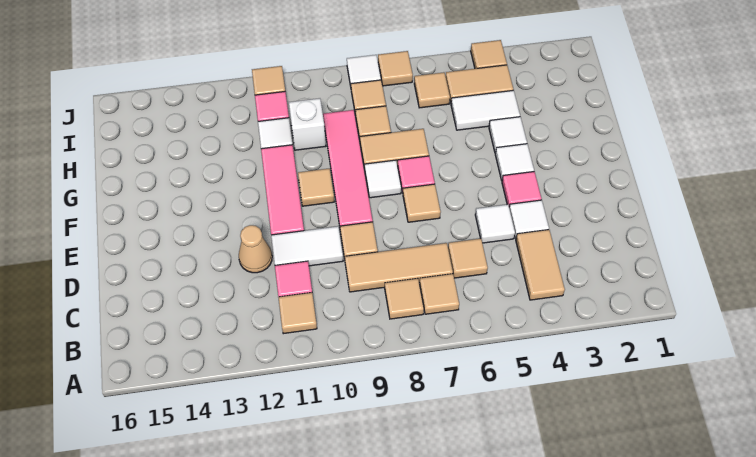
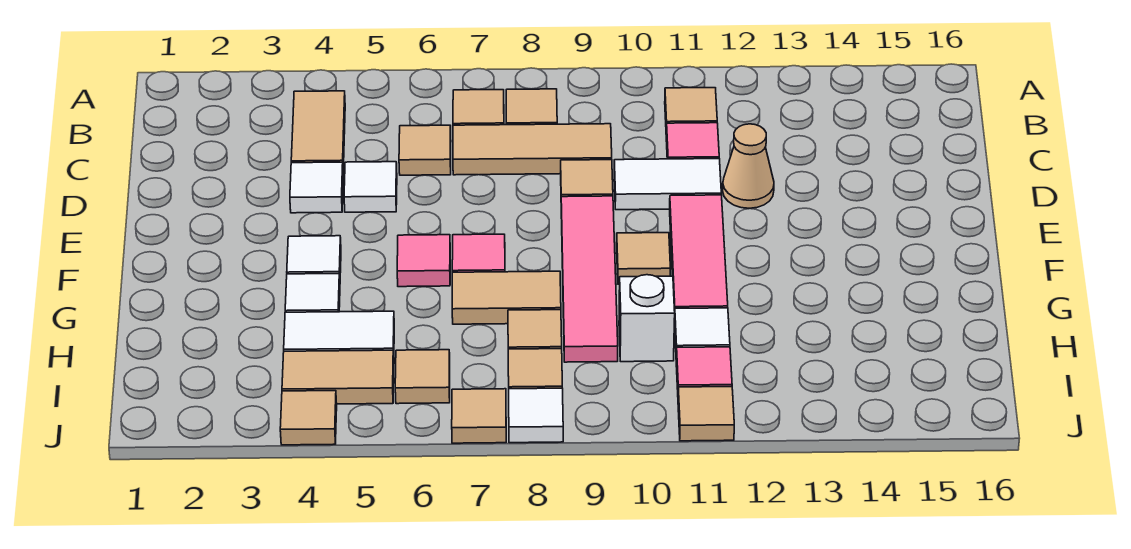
pink 1x1 tile [502,172,541,207] -> pink 1x1 tile moved to [397,235,450,287]
tan 1x1 tile [403,184,441,222] -> none
white 1x1 tile [365,160,401,198] -> none

